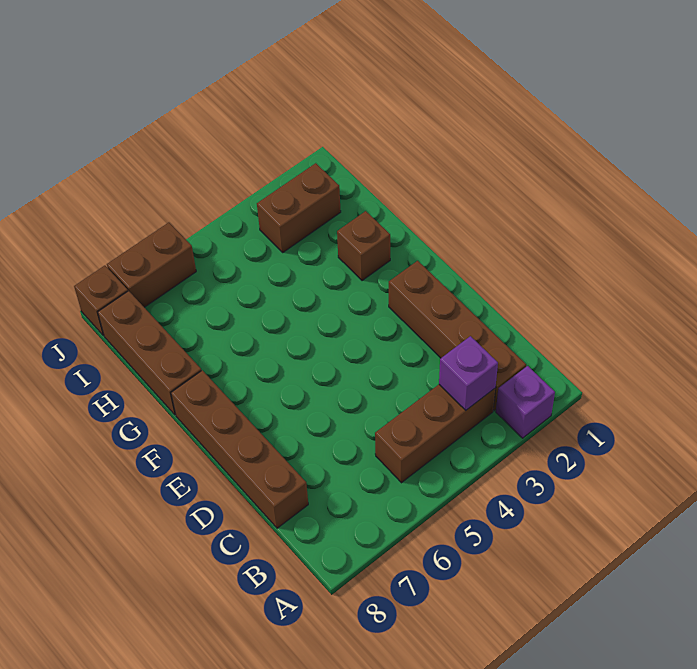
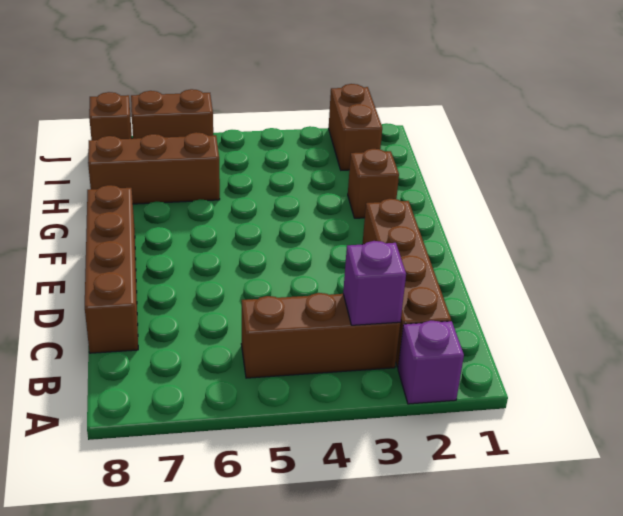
brown 1x3 brick [98,291,201,415] -> brown 1x3 brick turned to [88,132,220,204]
brown 1x2 brick [257,163,341,252] -> brown 1x2 brick turned to [329,84,382,170]

